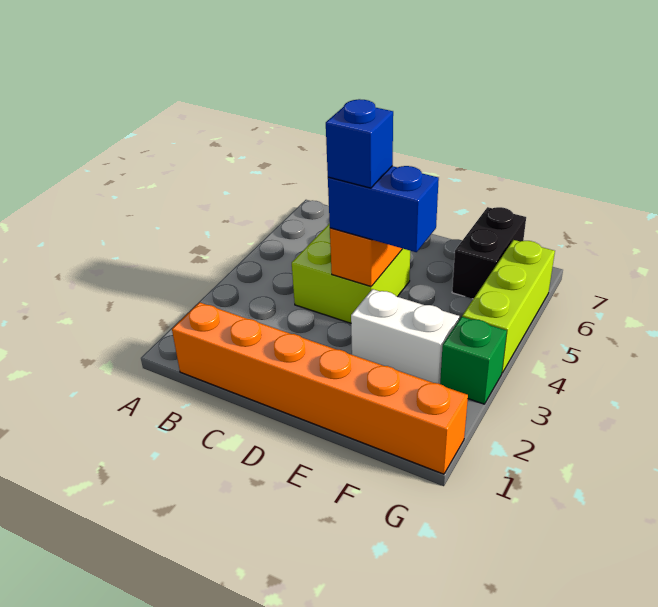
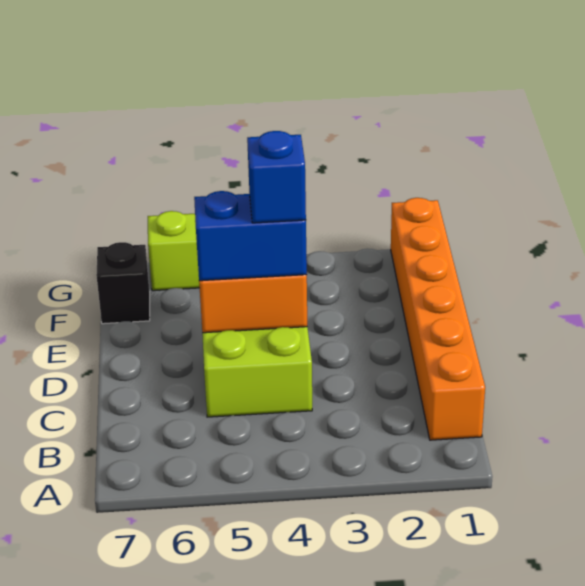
blue 1x2 brick [328,166,439,252] -> blue 1x2 brick turned to [194,191,307,281]
white 1x2 brick [351,289,459,384] -> none
black 1x2 brick [452,207,526,299] -> black 1x1 brick [96,242,150,324]
green 1x1 brick [440,317,507,404] -> none

